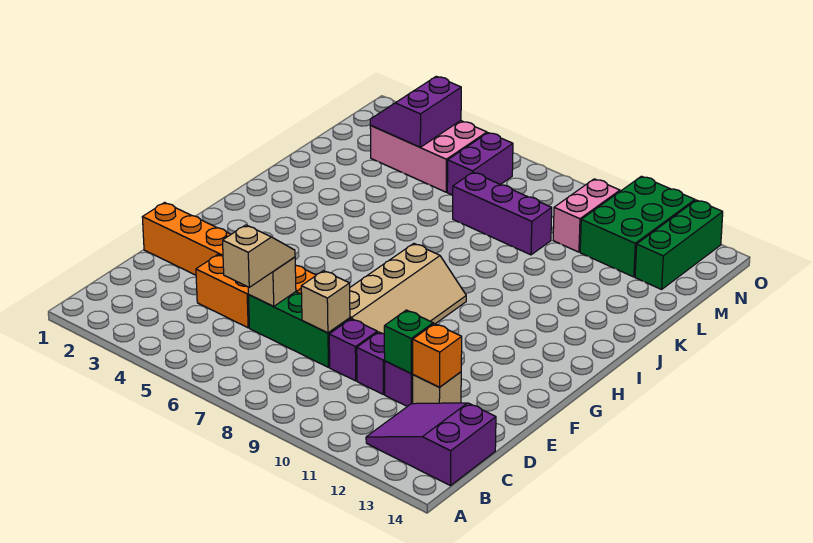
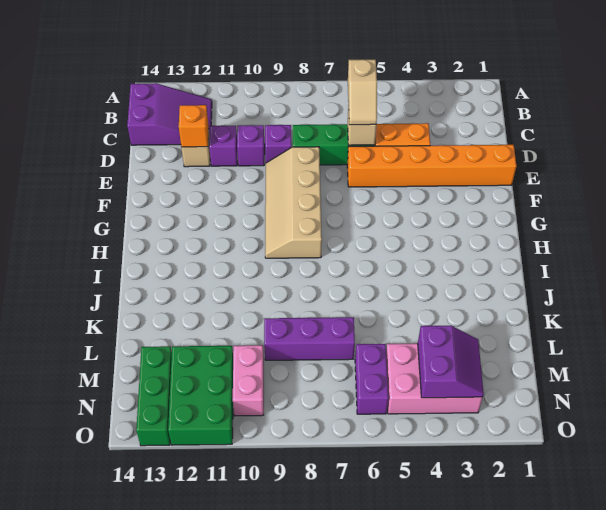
tan 1x1 brick [301,271,350,333] -> none
green 1x1 brick [384,310,433,373] -> none

